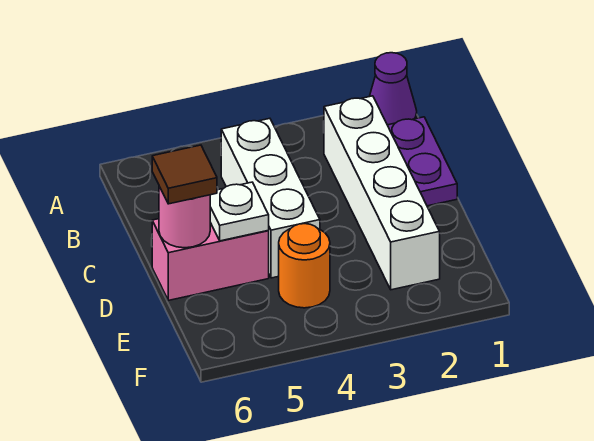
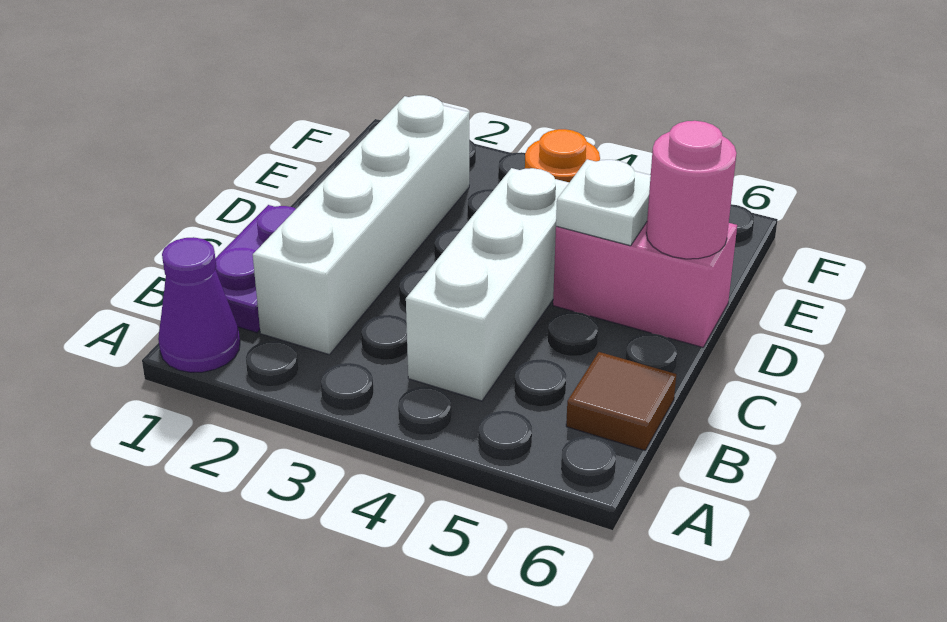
brown 1x1 tile [152,145,217,204] -> brown 1x1 tile moved to [566,352,676,450]

